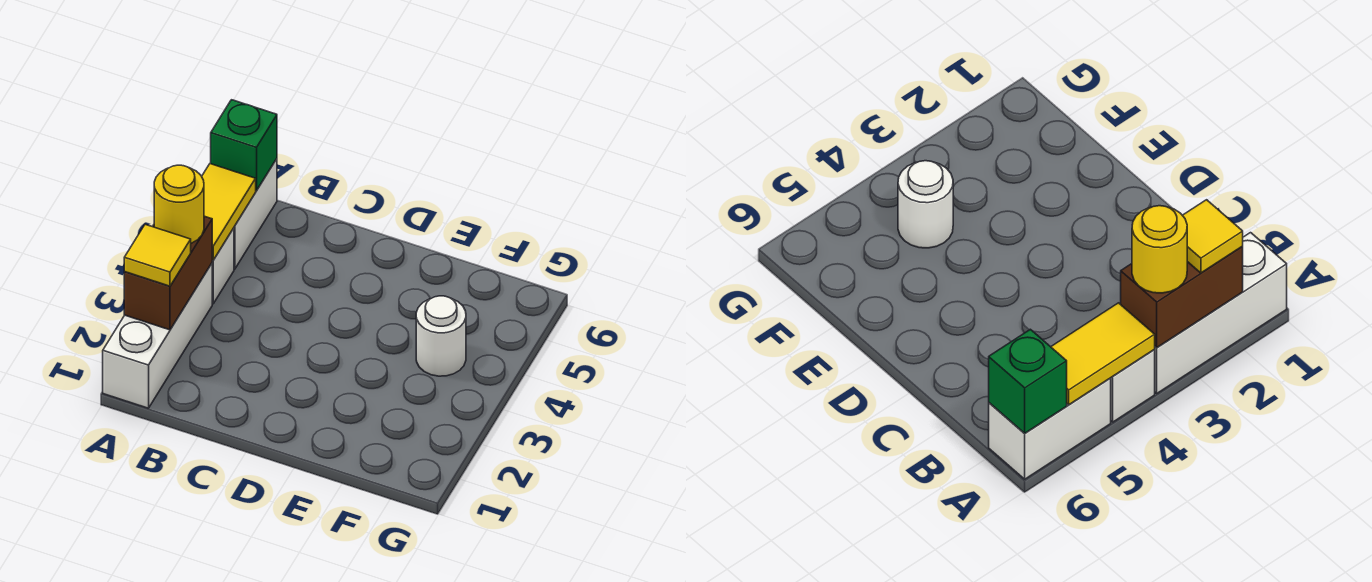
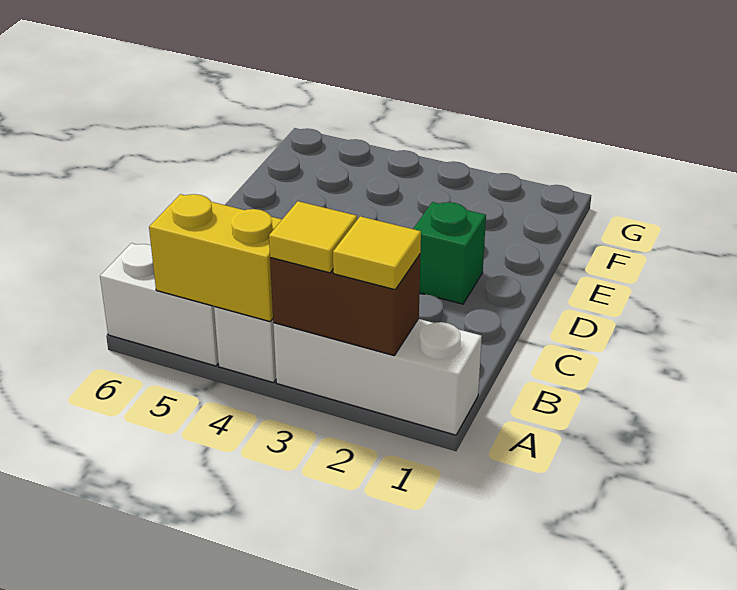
yellow 1x1 round brick [154,165,204,243] -> yellow 1x1 tile [269,201,357,273]
yellow 1x2 tile [202,164,256,260] -> yellow 1x2 brick [149,194,282,322]
green 1x1 brick [211,100,277,191] -> green 1x1 brick moved to [413,202,486,304]
white 1x1 round brick [416,296,466,376] -> none

